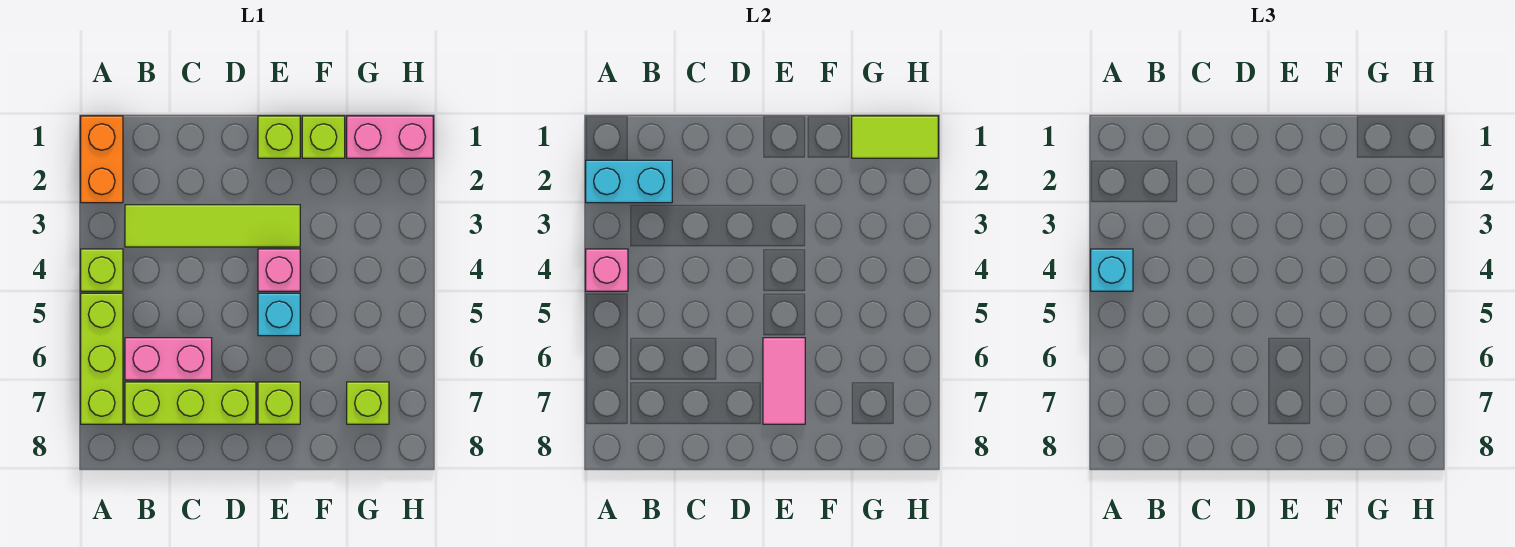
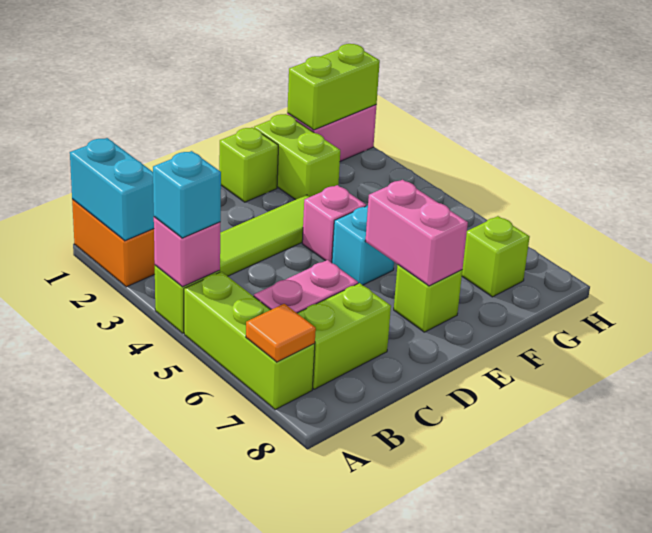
cyan 1x2 brick [586,160,672,203] -> cyan 1x2 brick turned to [70,138,154,241]
none -> orange 1x1 tile [246,304,316,362]
lime 1x3 brick [125,382,256,424] -> lime 1x2 brick [297,283,391,389]
pink 1x2 tile [763,338,805,424] -> pink 1x2 brick [365,180,468,286]
lime 1x1 brick [302,116,345,158] -> lime 1x2 brick [254,114,340,200]
lime 1x2 tile [852,116,938,158] -> lime 1x2 brick [287,44,380,130]

